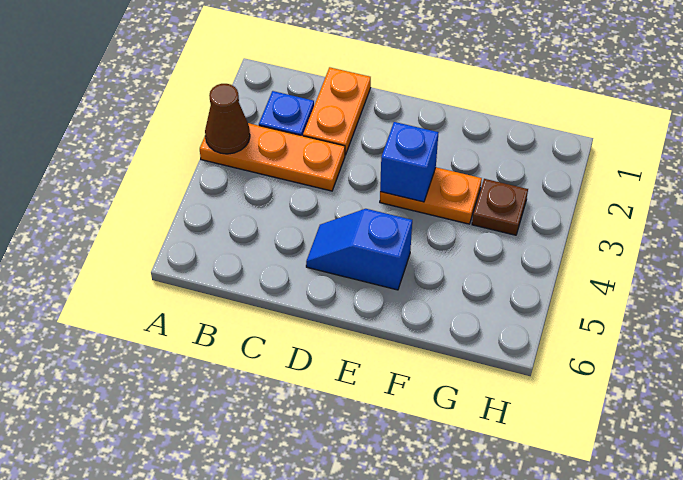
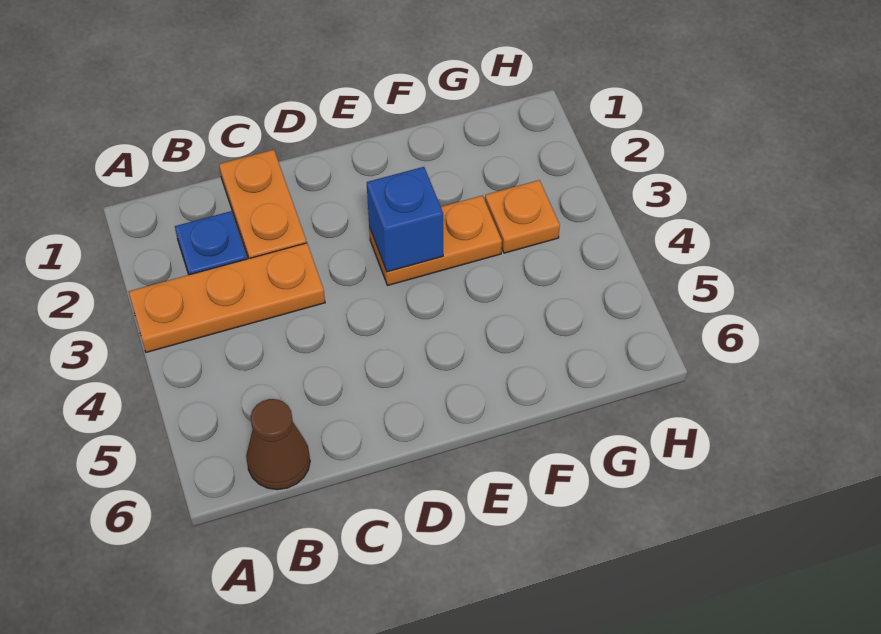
brown 1x1 cone [205,84,250,154] -> brown 1x1 cone moved to [246,399,310,490]
blue 1x2 slope [306,209,412,290] -> none
brown 1x1 plate [472,179,528,235] -> orange 1x1 plate [485,180,560,253]

